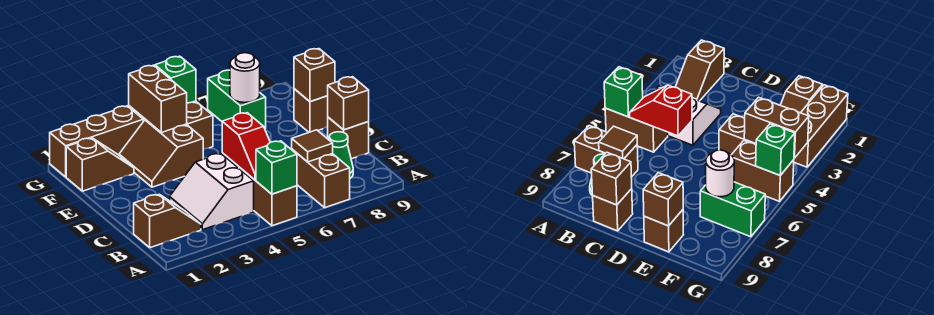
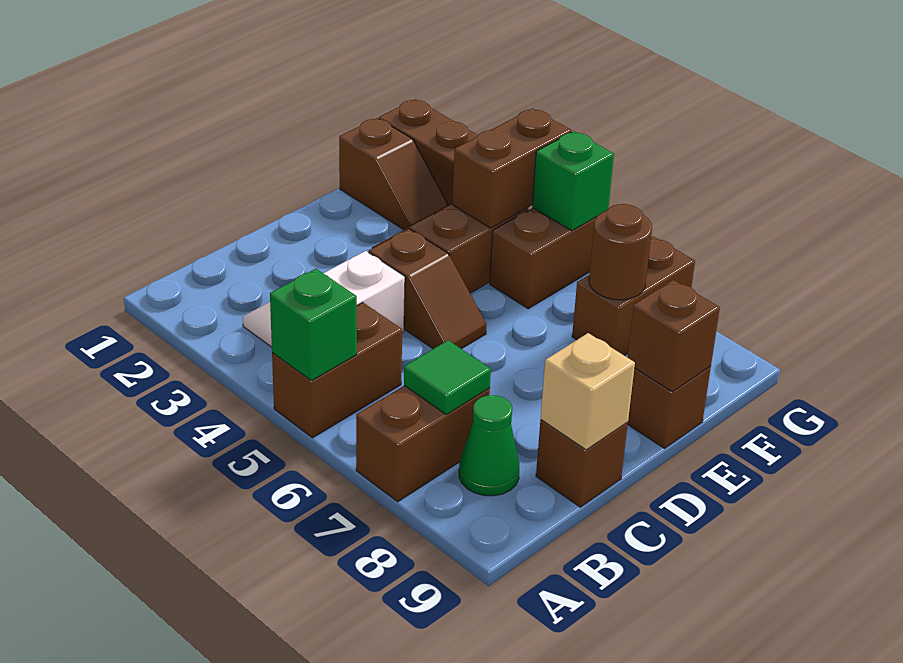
brown 1x2 slope [134,194,201,248] -> brown 1x2 slope moved to [369,229,487,349]
red 1x2 slope [222,113,270,180] -> none
brown 1x1 tile [292,130,333,162] -> green 1x1 tile [404,340,491,415]
brown 1x1 brick [328,77,369,130] -> tan 1x1 brick [541,333,635,450]
green 1x2 brick [208,70,266,128] -> brown 1x2 brick [572,237,695,356]
white 1x1 round brick [230,53,260,103] -> brown 1x1 round brick [589,204,652,300]

